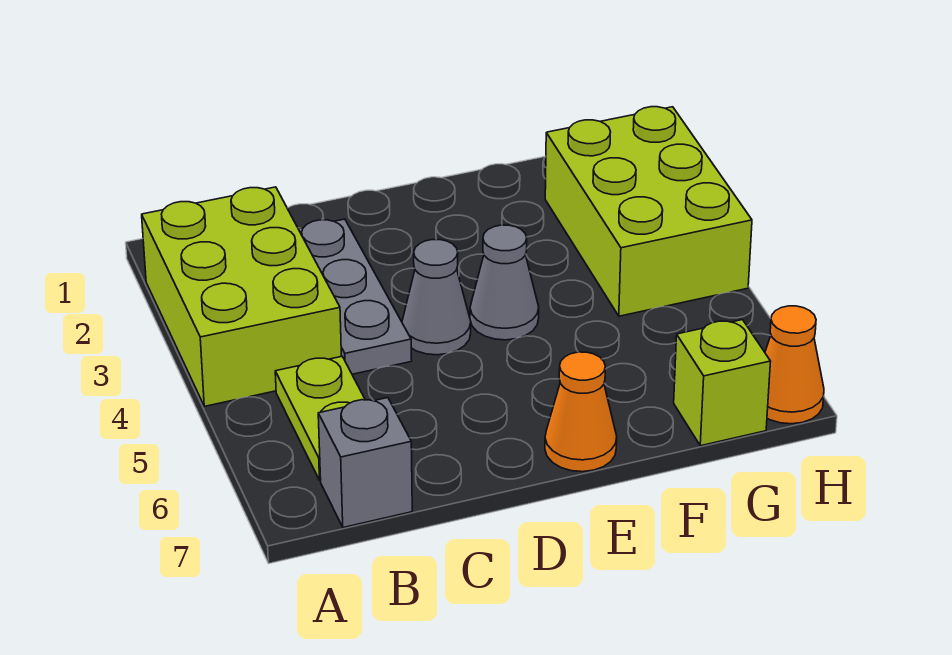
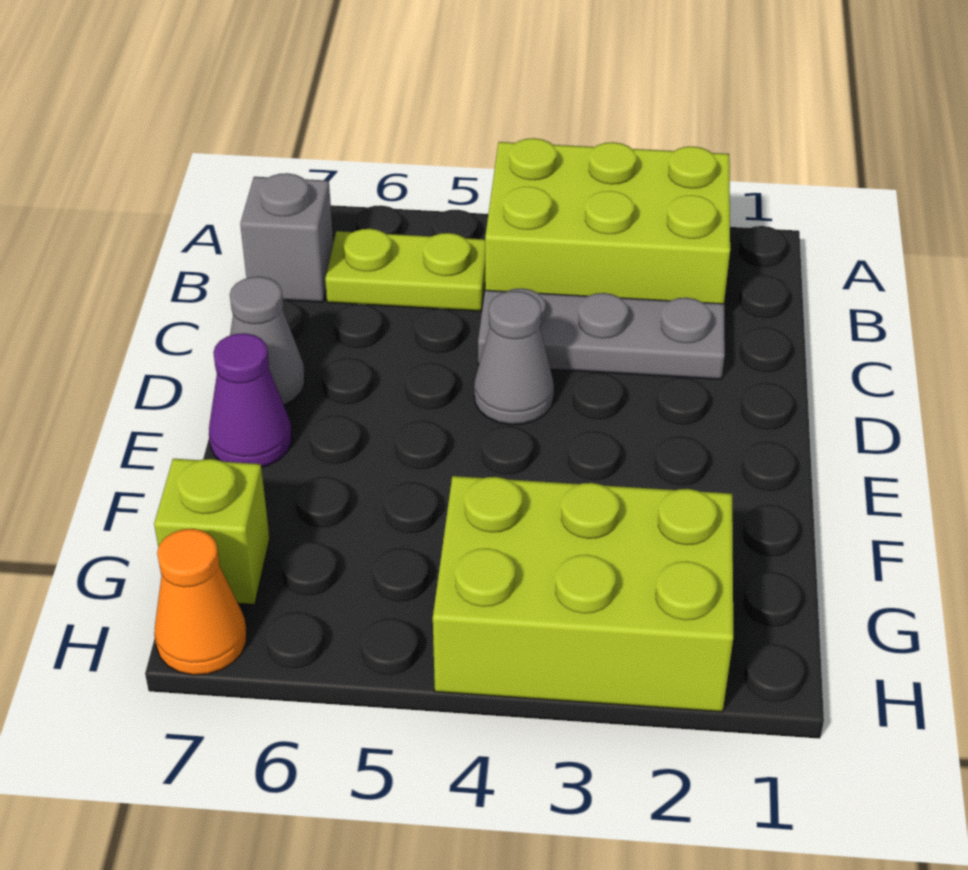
grey 1x1 cone [470,225,539,340] -> grey 1x1 cone moved to [230,277,305,405]
orange 1x1 cone [545,352,617,472] -> purple 1x1 cone [209,333,292,467]

